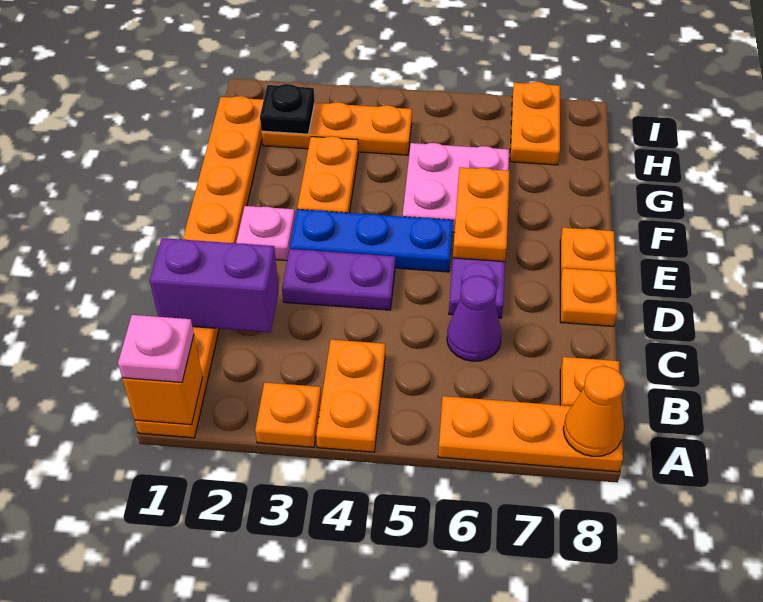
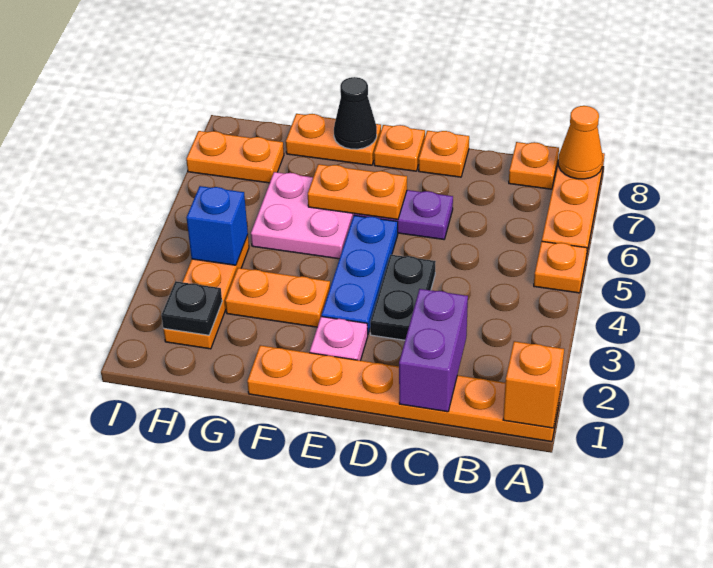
orange 1x8 plate [135,96,264,438] -> orange 1x6 plate [247,345,560,442]
pink 1x1 plate [118,315,194,382] -> none
orange 1x1 plate [255,382,321,447] -> orange 1x1 plate moved to [534,241,587,293]
orange 1x2 plate [316,340,385,452] -> orange 1x2 plate moved to [286,114,381,165]
purple 1x1 cone [447,276,502,361] -> none
purple 1x2 plate [282,249,395,310] -> black 1x2 plate [370,255,436,340]
none -> black 1x1 cone [334,77,377,149]
none -> blue 1x1 brick [186,186,248,265]

